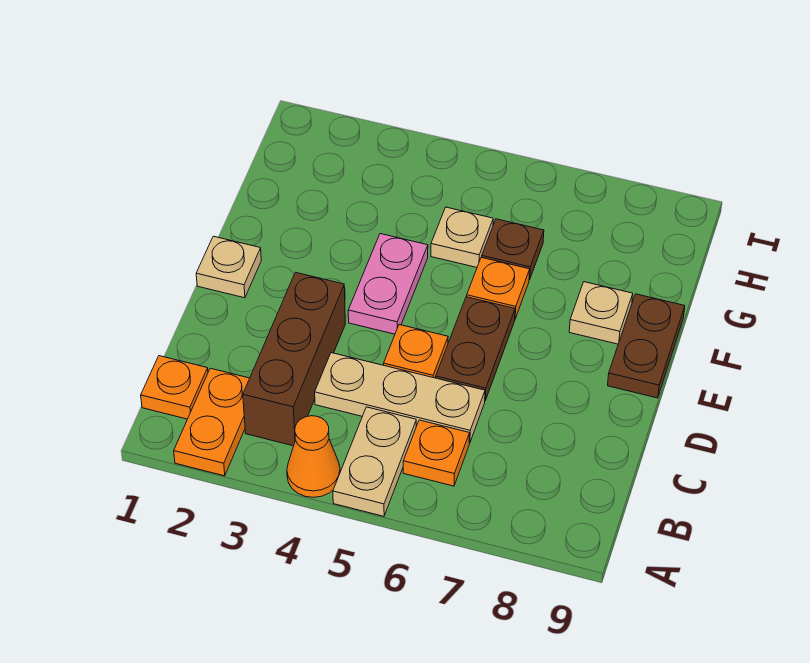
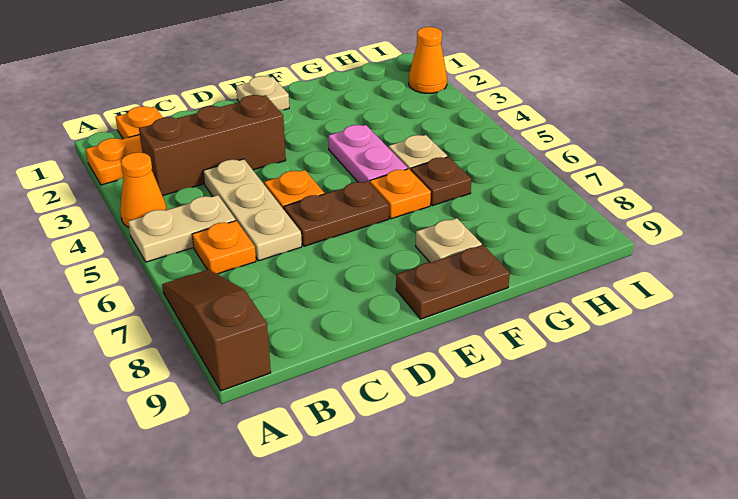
none -> brown 1x3 slope [162,269,271,391]
pink 1x2 plate [348,234,428,334] -> pink 1x2 plate turned to [328,125,408,183]
none -> orange 1x1 cone [409,27,447,93]

